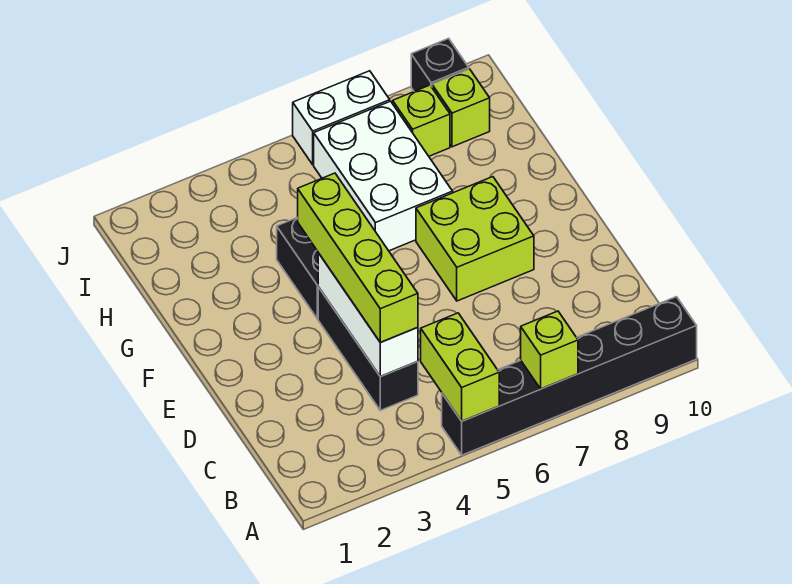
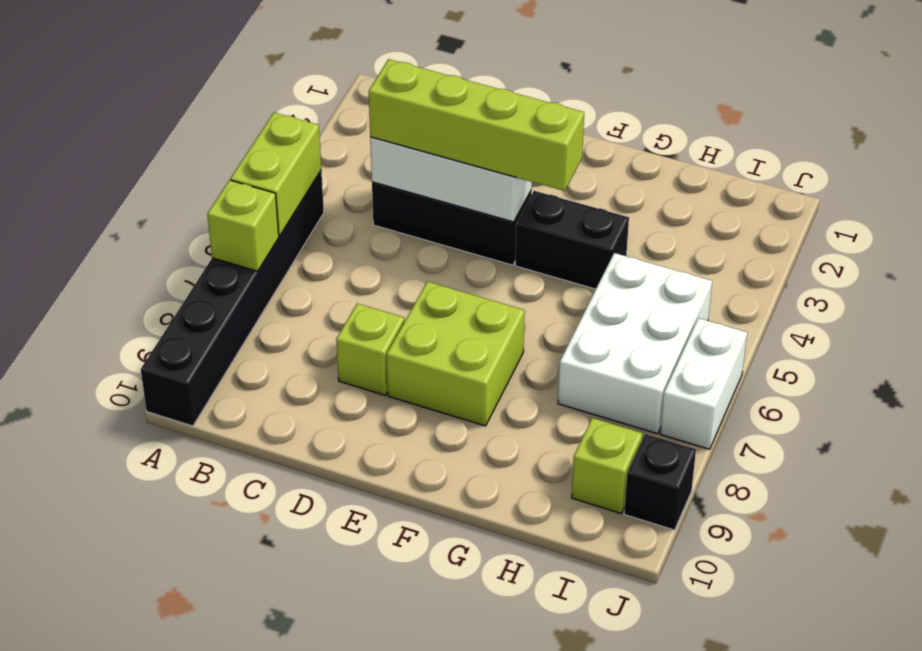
lime 1x2 brick [421,313,499,421] -> lime 1x2 brick turned to [230,112,321,236]
white 2x3 brick [314,101,453,251] -> white 2x3 brick turned to [558,253,712,434]
lime 1x1 brick [393,85,450,156] -> lime 1x1 brick moved to [336,303,404,395]

